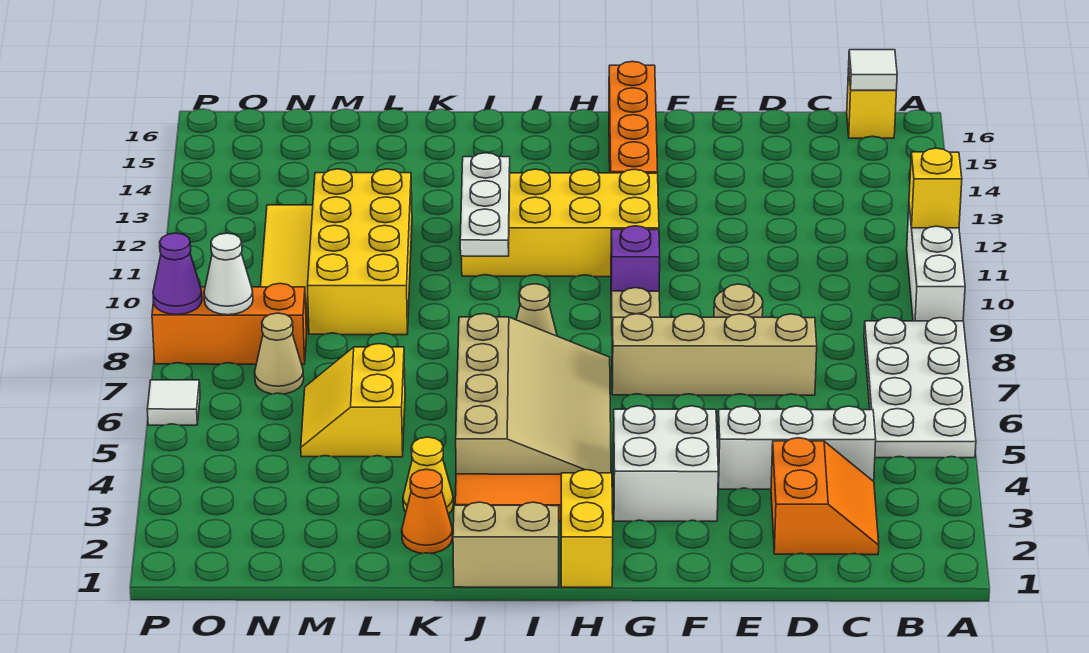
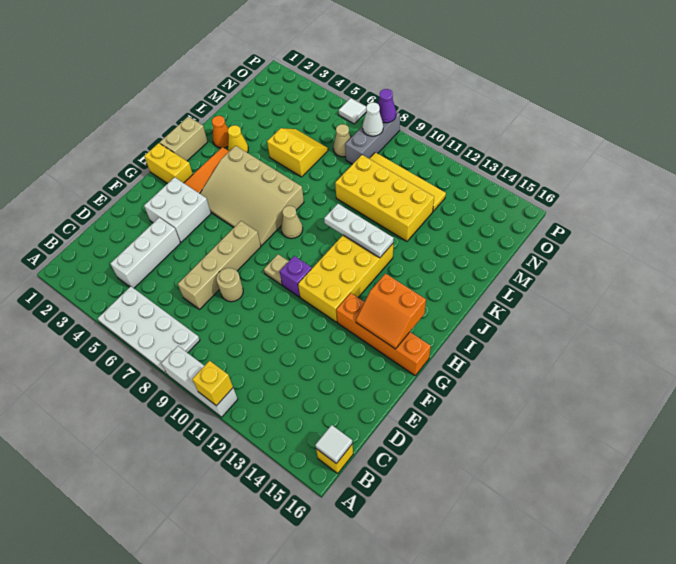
orange 2x2 slope [771,438,879,555] -> orange 2x2 slope moved to [356,274,426,349]
orange 1x3 brick [152,283,307,364] -> grey 1x3 brick [345,112,400,164]

